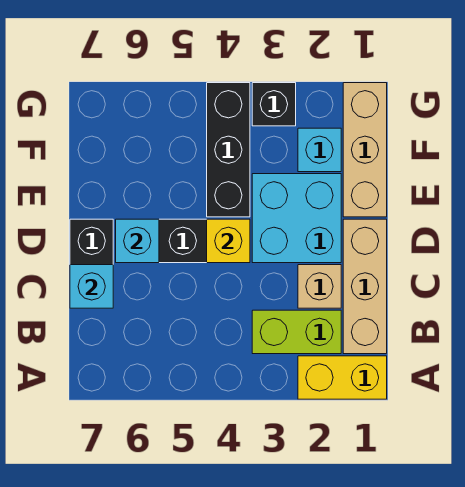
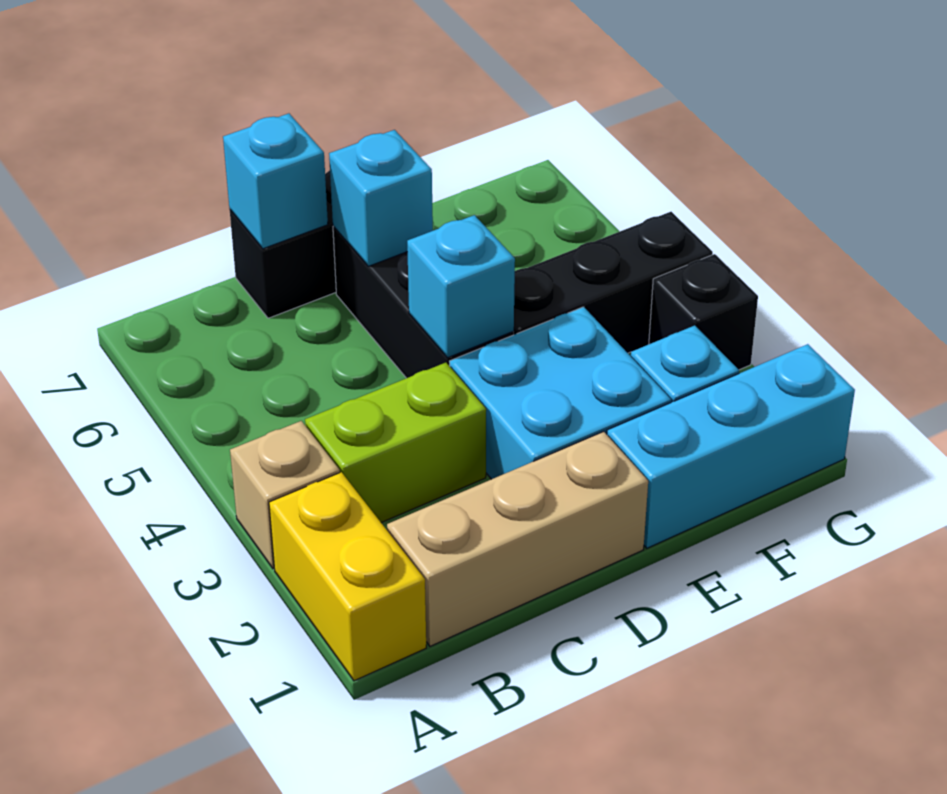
lime 1x2 brick [252,310,341,354] -> lime 1x2 brick turned to [305,363,486,523]
tan 1x1 brick [298,265,341,308] -> tan 1x1 brick moved to [230,421,340,569]
yellow 1x1 brick [207,219,250,263] -> cyan 1x1 brick [407,215,515,358]
tan 1x3 brick [343,83,387,217] -> cyan 1x3 brick [607,344,855,548]

